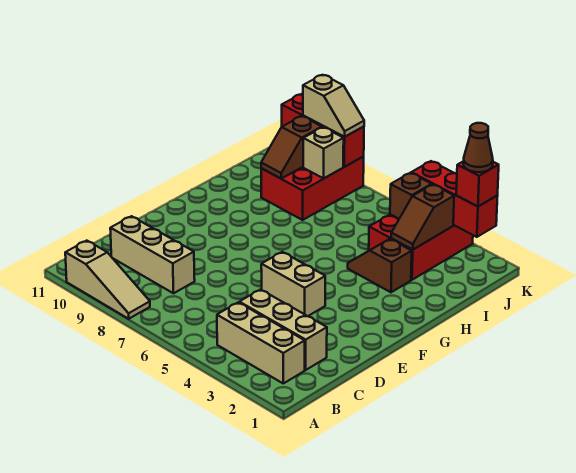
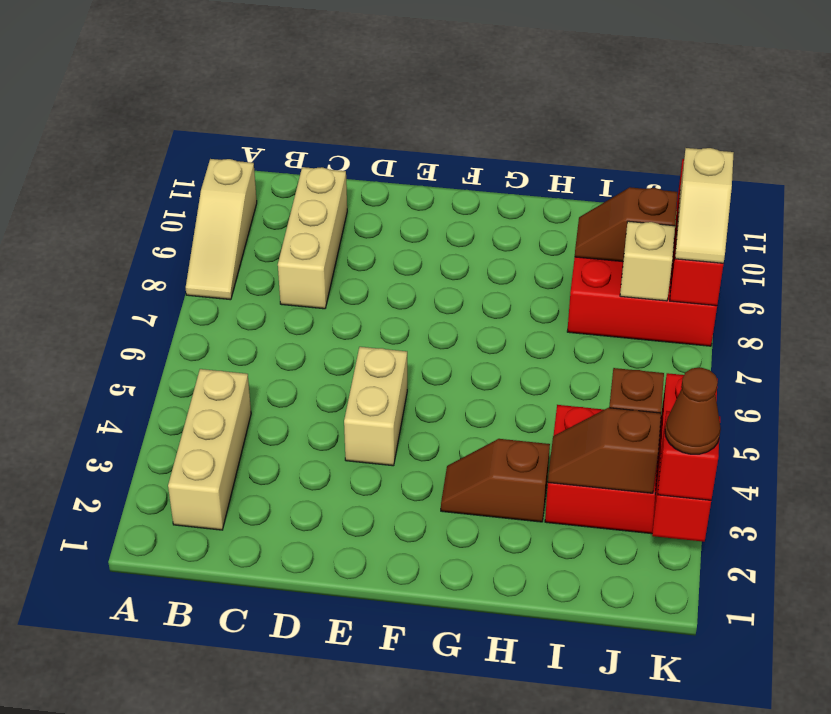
tan 1x3 brick [239,290,327,370] -> none
brown 1x2 slope [348,239,412,292] -> brown 1x2 slope turned to [441,439,550,522]

